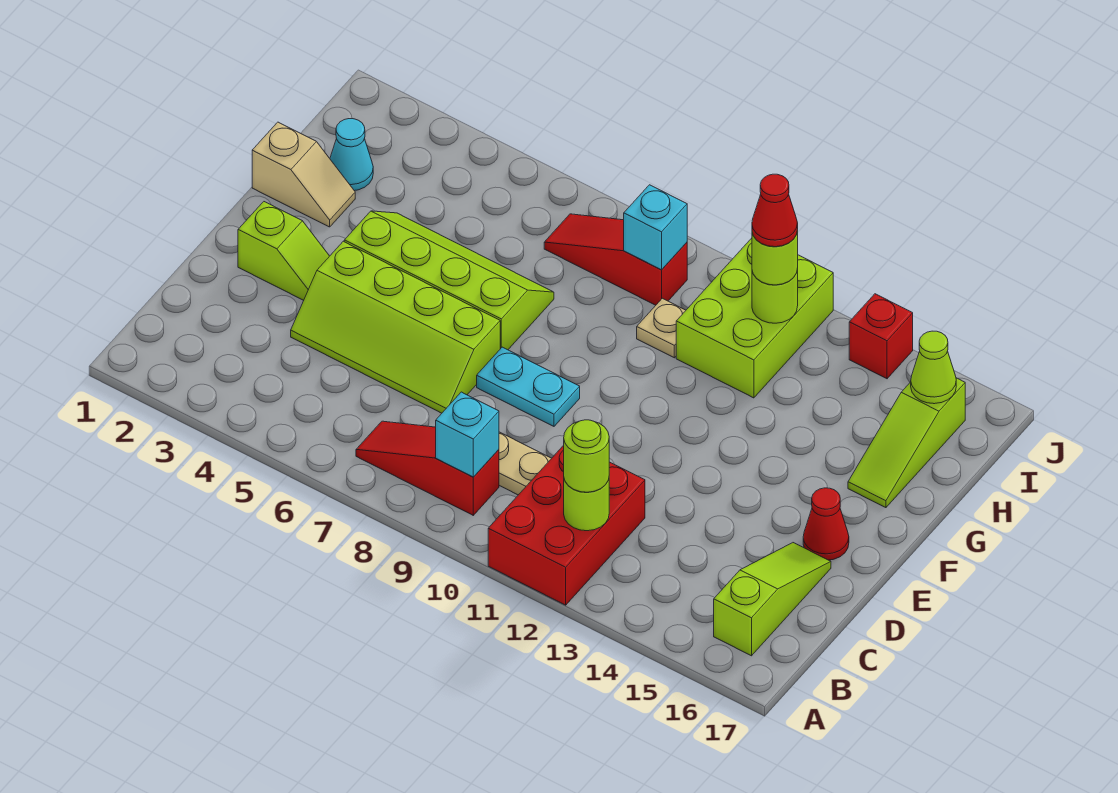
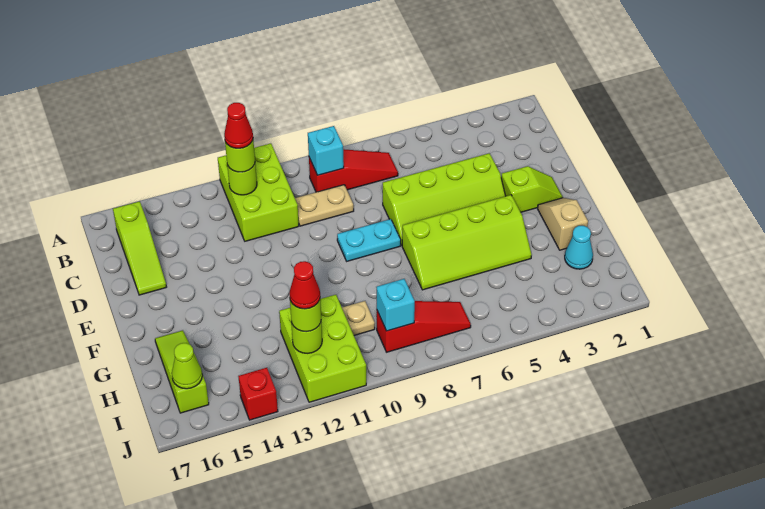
red 2x3 brick [488,445,645,605] -> lime 2x3 brick [218,143,299,241]
lime 2x4 slope [291,241,500,413] -> lime 2x4 slope turned to [383,153,505,245]
lime 1x2 slope [238,202,329,300] -> lime 1x2 slope turned to [501,166,563,212]
red 1x1 cone [803,488,849,560] -> red 1x1 cone moved to [224,103,253,148]
tan 1x2 slope [252,122,355,227] -> tan 1x2 slope turned to [538,198,588,250]

